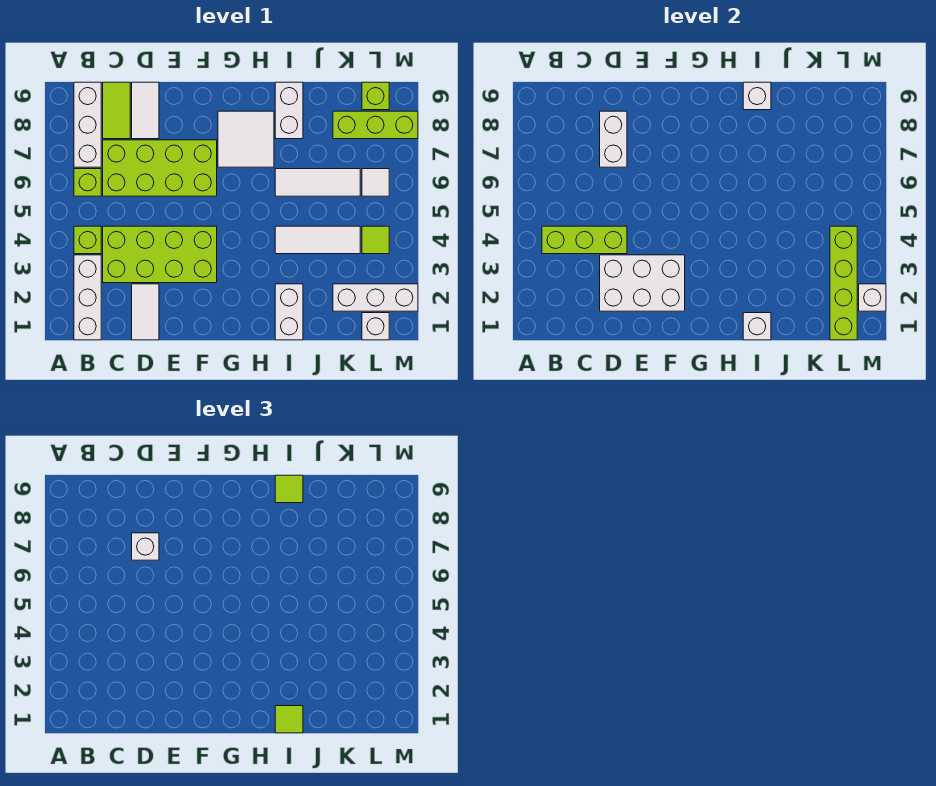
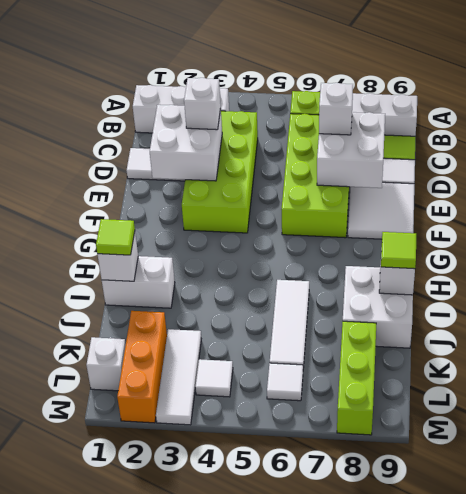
lime 1x1 brick [74,226,101,254] -> none
lime 1x3 brick [542,226,627,254] -> none
white 2x3 brick [600,255,685,311] -> white 2x2 brick [150,105,222,181]
white 1x2 brick [600,111,627,167] -> white 2x2 brick [317,112,385,188]
white 2x2 tile [218,111,274,167] -> white 2x2 tile moved to [348,182,414,239]
white 1x3 tile [275,226,360,254] -> white 1x3 tile moved to [156,329,201,425]
white 1x2 brick [275,82,303,139] -> white 2x2 brick [343,266,413,348]
white 1x3 brick [333,284,418,311] -> orange 1x3 brick [117,311,167,423]
lime 1x4 brick [830,226,857,340] -> none
lime 1x1 tile [362,226,389,254] -> white 1x1 tile [196,359,233,397]
lime 1x1 brick [362,82,389,110] -> none
white 1x1 brick [859,284,886,311] -> white 1x1 brick moved to [184,78,221,130]

